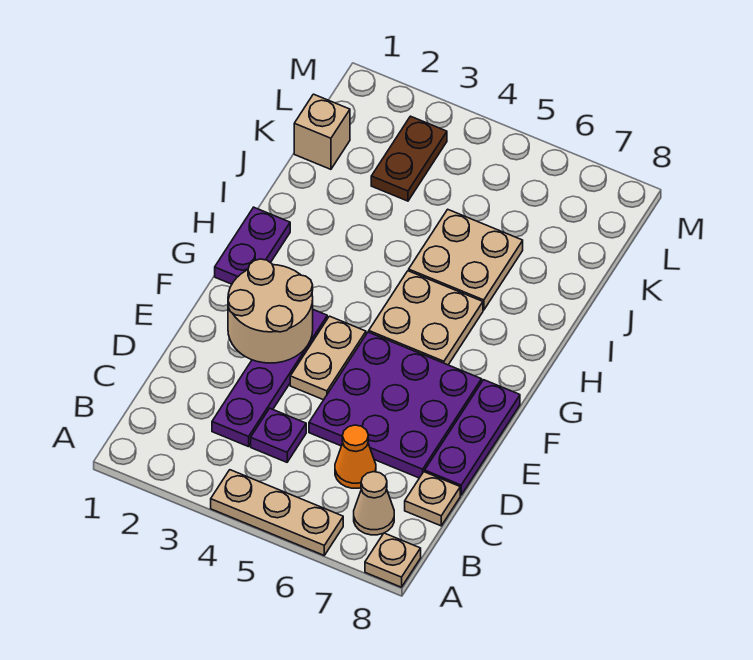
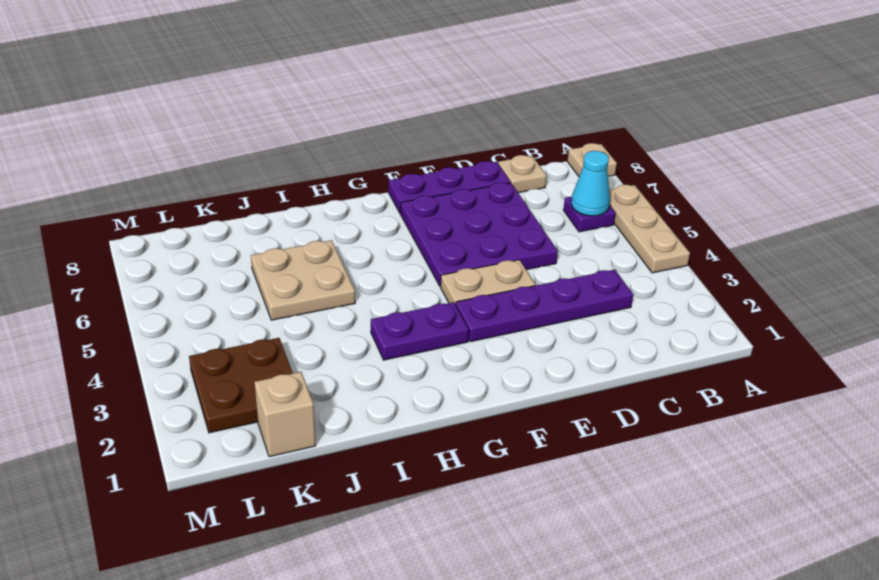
none -> cyan 1x1 cone [571,151,610,216]
tan 1x1 cone [354,472,394,535] -> none
purple 1x1 plate [251,408,306,462] -> purple 1x1 plate moved to [563,196,616,232]
orange 1x1 cone [335,425,376,488] -> none
tan 2x2 round brick [228,259,313,363] -> none
purple 1x2 plate [215,207,290,284] -> purple 1x2 plate moved to [371,302,469,360]
tan 2x2 plate [369,271,483,365] -> none
brown 1x2 plate [371,116,447,201] -> brown 2x2 plate [189,338,293,433]

